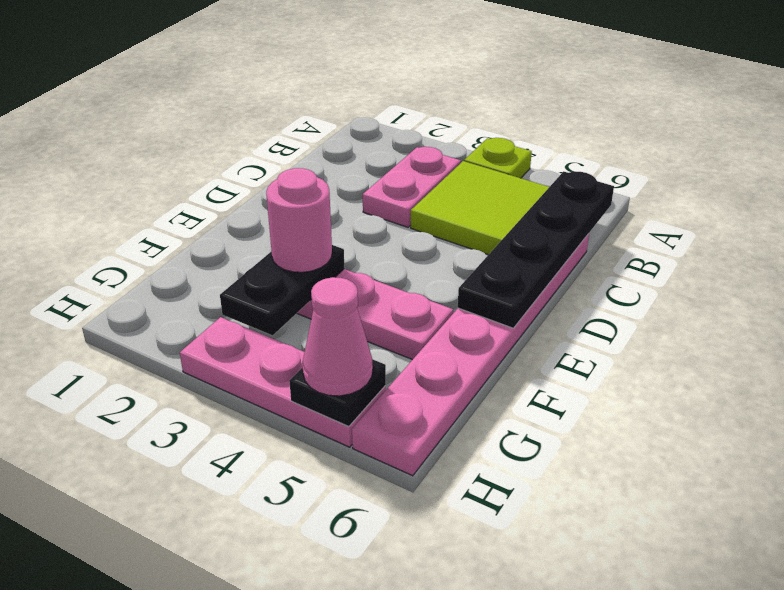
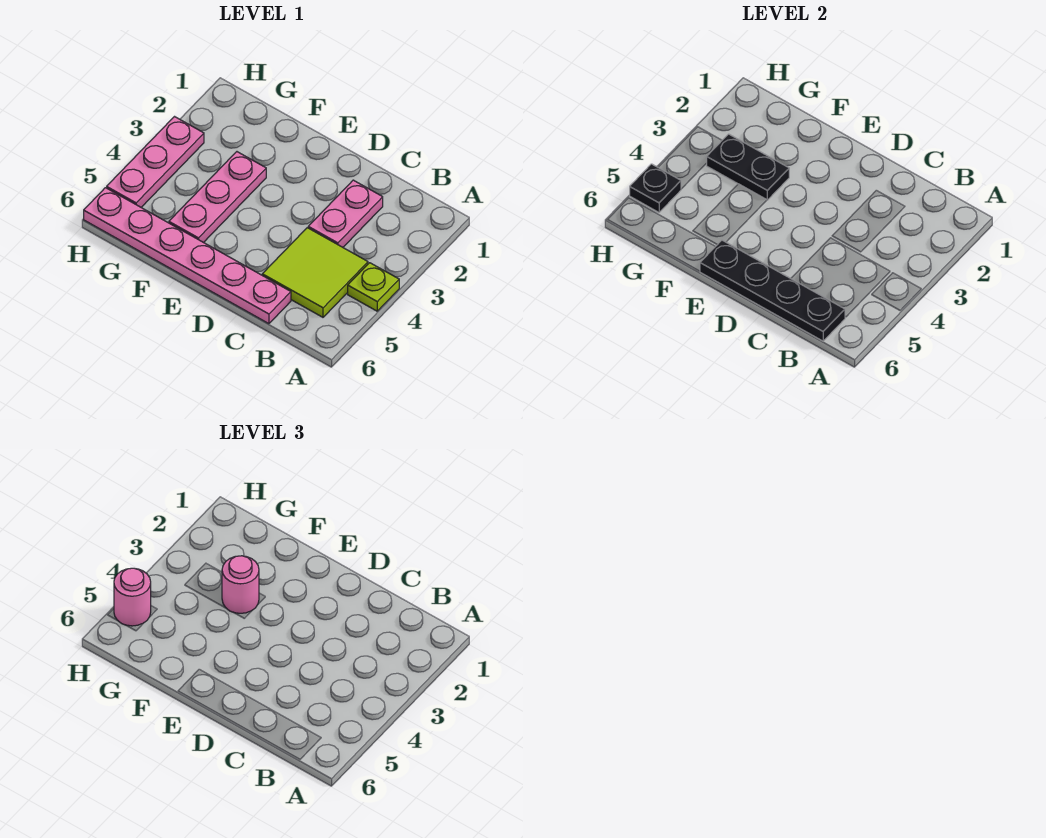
pink 1x2 plate [363,147,461,227] -> pink 1x2 plate turned to [308,180,383,247]
pink 1x1 cone [302,277,373,396] -> pink 1x1 round brick [114,568,151,626]

